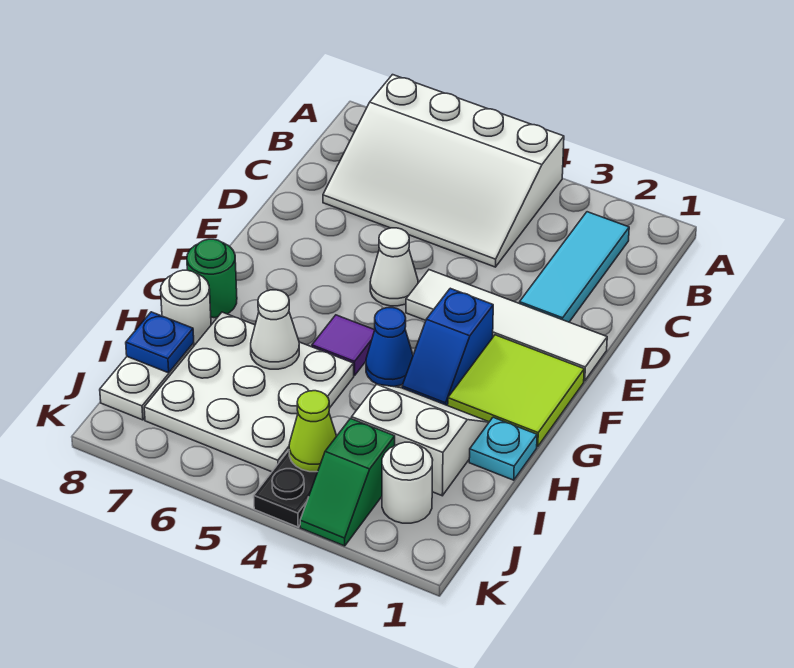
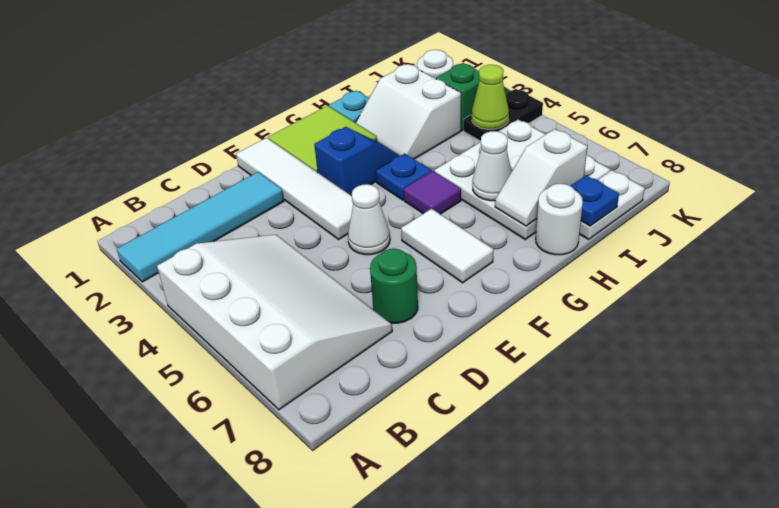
cyan 1x3 tile [519,212,629,322] -> cyan 1x4 tile [117,172,284,282]
none -> white 1x2 tile [401,209,493,283]
blue 1x1 cone [366,308,413,387] -> blue 1x1 plate [376,154,432,200]
green 1x1 round brick [187,239,237,318] -> green 1x1 round brick moved to [370,249,418,323]
none -> white 1x2 slope [495,129,587,226]

